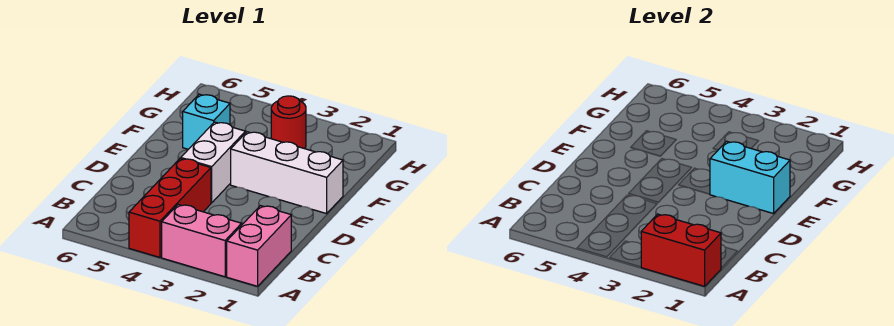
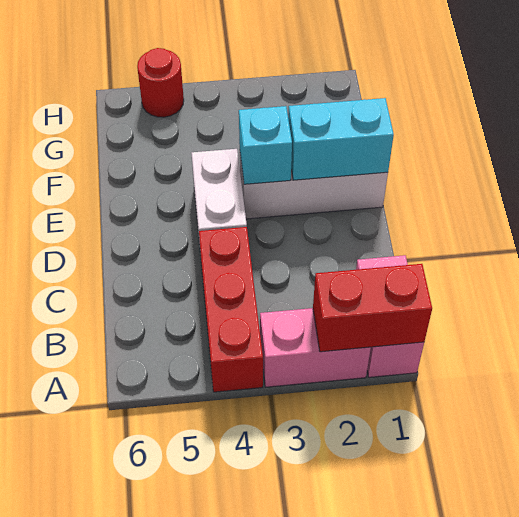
cyan 1x1 brick [183,94,230,149] -> cyan 1x1 brick moved to [239,106,292,184]
red 1x1 round brick [271,96,306,149] -> red 1x1 round brick moved to [137,48,184,117]

